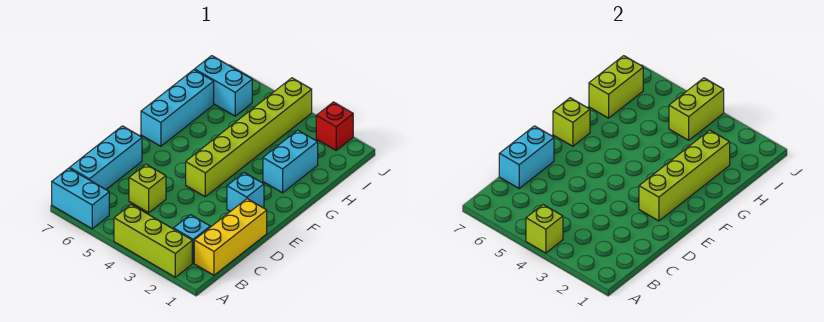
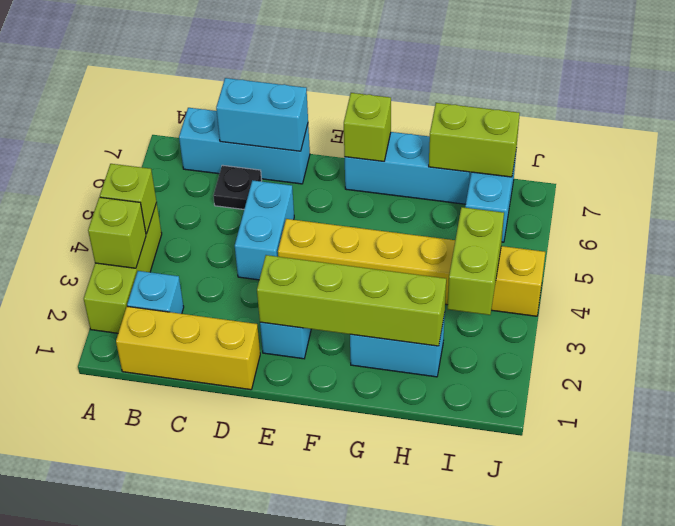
cyan 1x2 brick [52,168,109,229] -> cyan 1x2 brick moved to [235,180,294,280]
lime 1x1 brick [129,164,166,213] -> lime 1x1 brick moved to [88,197,146,268]
none -> black 1x1 plate [213,165,262,209]
lime 1x6 brick [186,78,312,197] -> yellow 1x6 brick [278,219,545,316]
lime 1x2 brick [669,78,724,140] -> lime 1x2 brick turned to [447,207,504,315]
red 1x1 brick [316,102,353,150] -> none

